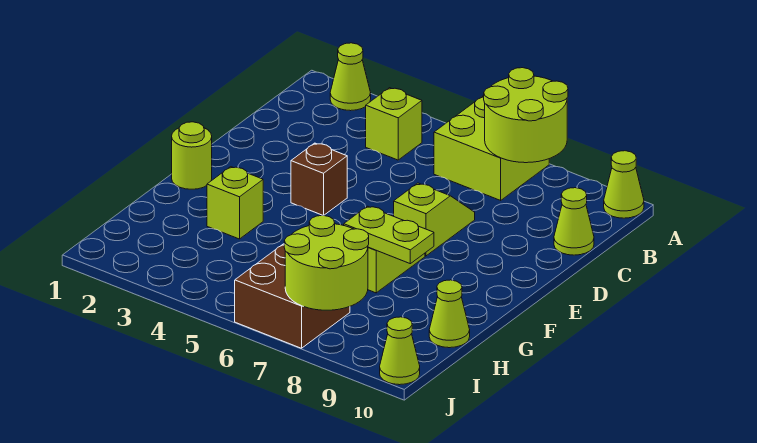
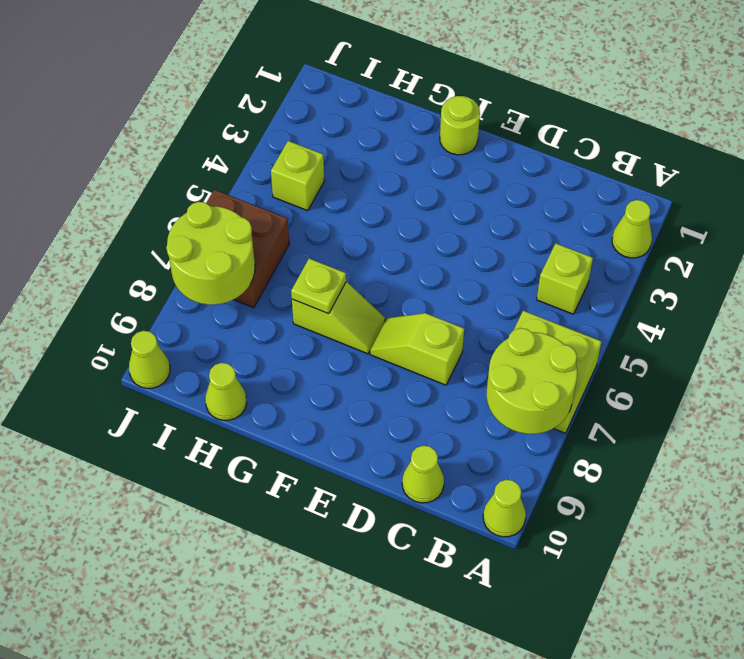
lime 1x2 slope [394,183,475,256] -> lime 1x2 slope turned to [370,313,464,385]
brown 1x1 brick [291,143,347,215] -> none
lime 1x1 brick [207,167,263,239] -> lime 1x1 brick moved to [271,141,324,211]
lime 1x2 plate [344,206,434,264] -> lime 1x1 plate [291,259,346,314]

